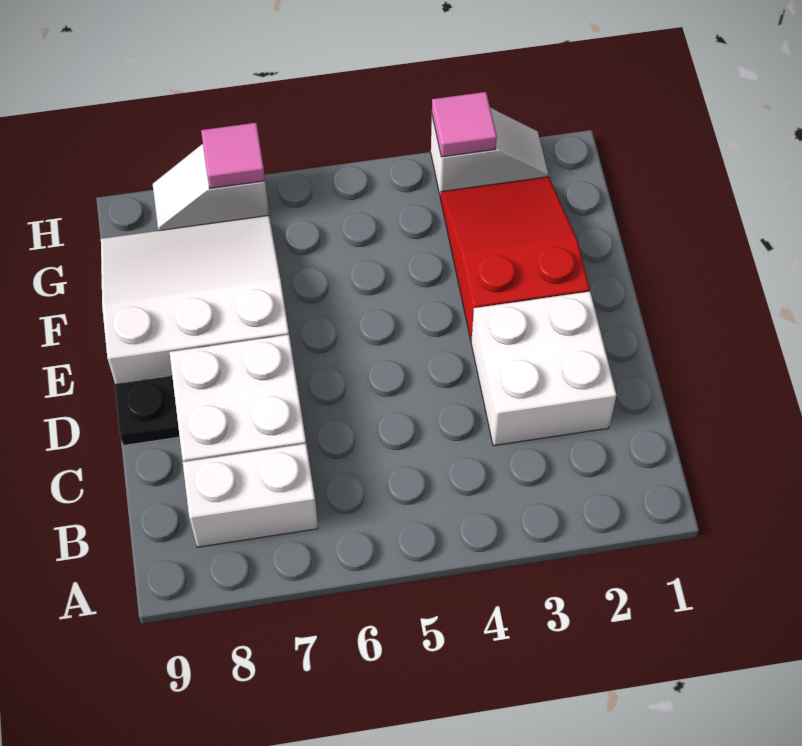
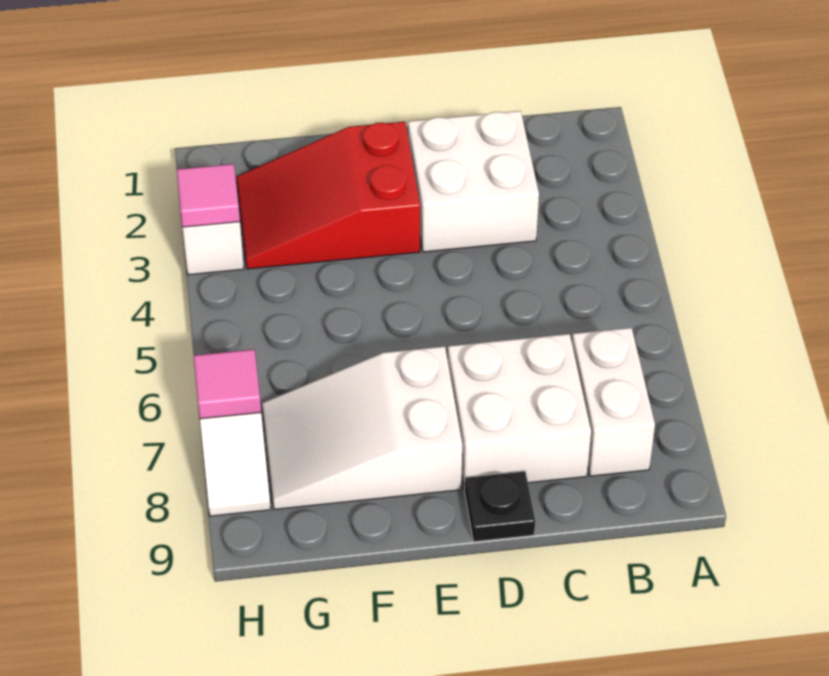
white 3x3 slope [101,215,289,384] -> white 2x3 slope [262,346,462,509]

